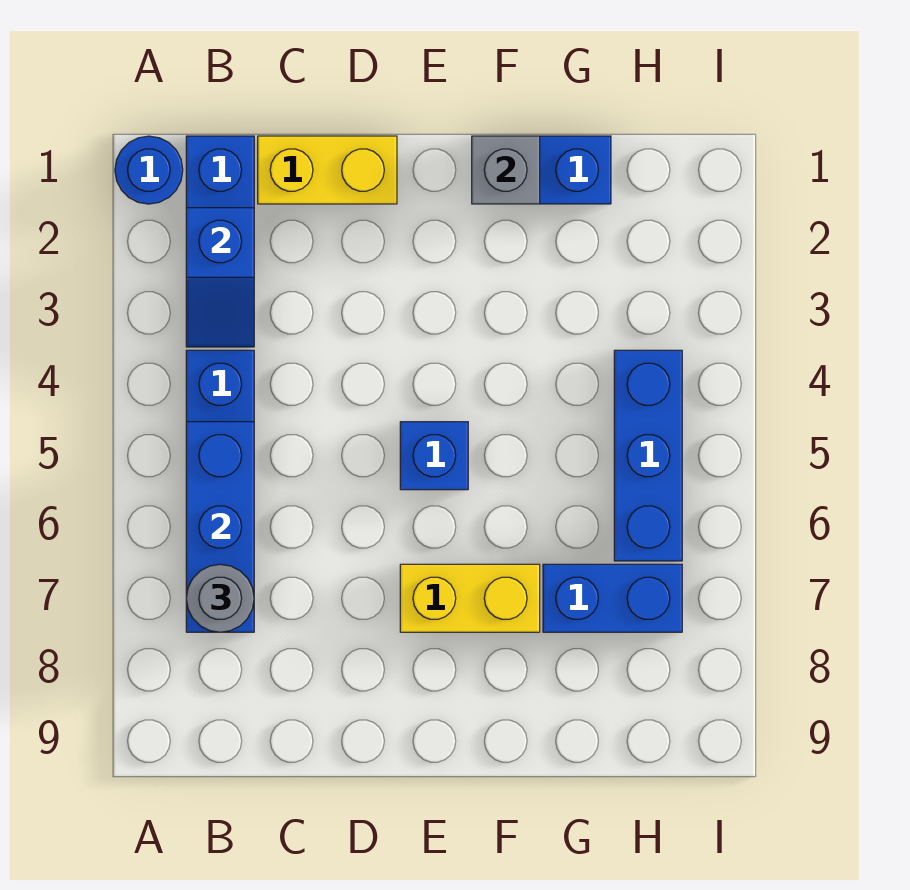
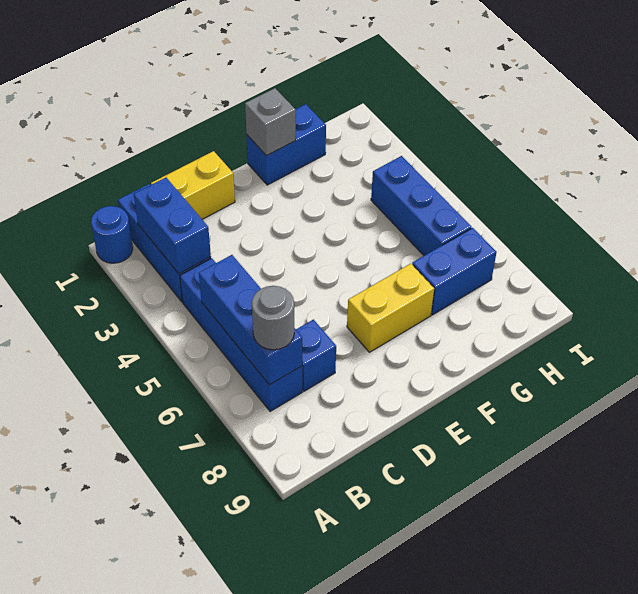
blue 1x2 slope [186,208,254,347] -> blue 1x2 brick [134,177,211,274]
blue 1x1 brick [400,422,468,490] -> blue 1x1 brick moved to [296,320,336,391]

